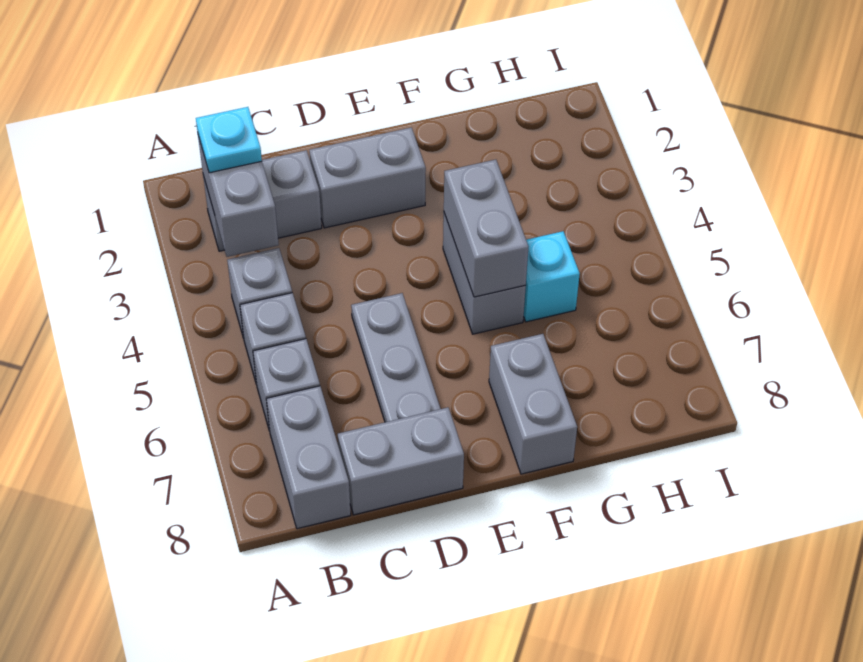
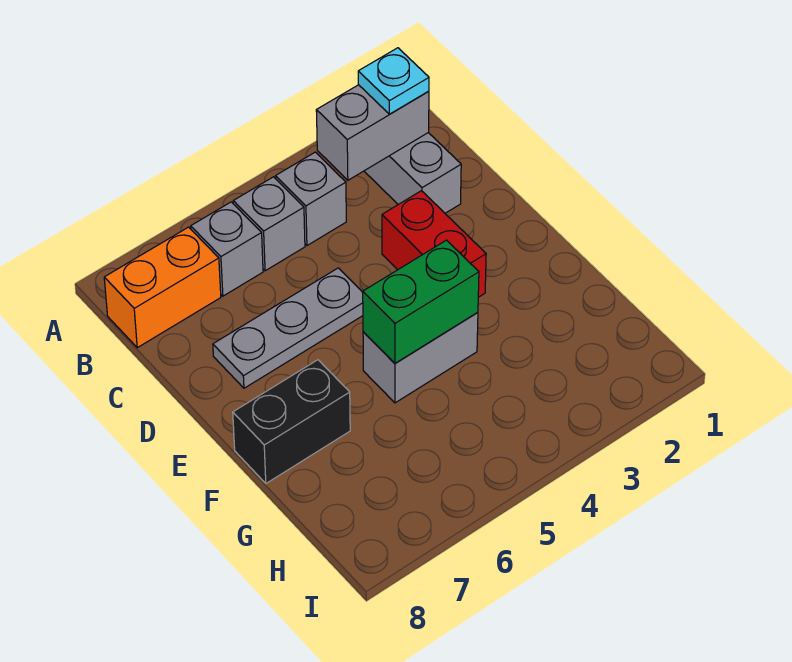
grey 1x2 brick [266,386,351,529] -> orange 1x2 brick [104,227,221,348]
grey 1x2 brick [338,407,464,515] -> none
grey 1x2 brick [309,128,426,228] -> none
none -> red 1x2 brick [382,191,486,297]
grey 1x2 brick [444,160,528,297] -> green 1x2 brick [363,240,479,363]
grey 1x2 brick [489,334,577,474] -> black 1x2 brick [233,360,350,483]
cyan 1x1 brick [524,231,580,322] -> none

